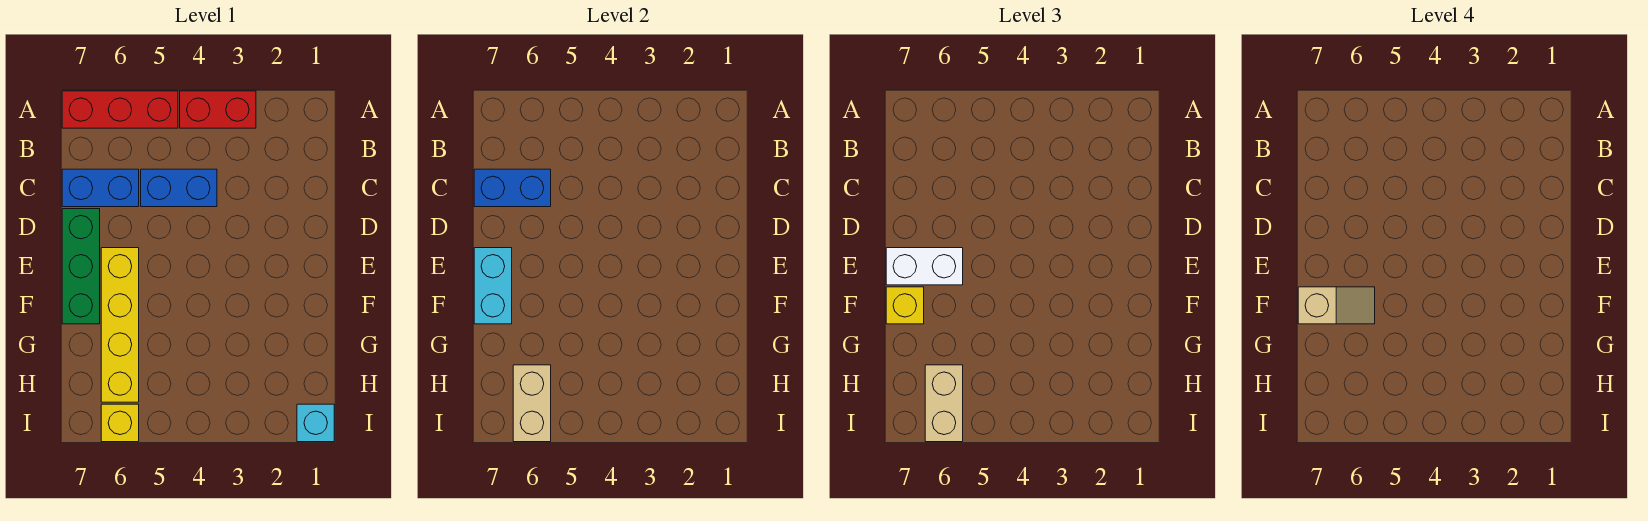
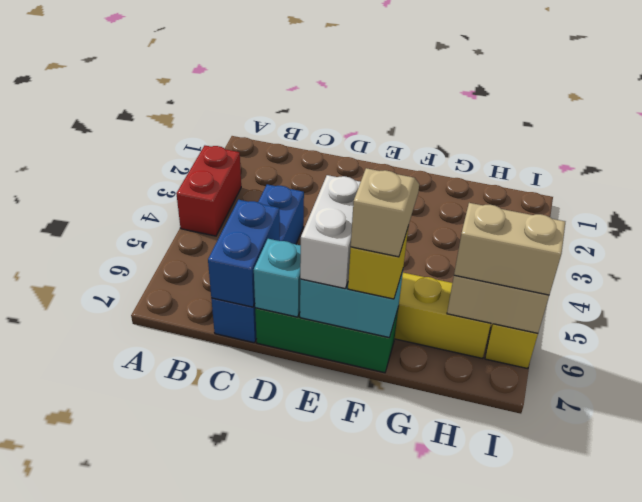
red 1x3 brick [62,91,178,128] -> none
cyan 1x1 brick [297,404,334,442] -> cyan 1x1 brick moved to [254,239,301,317]

